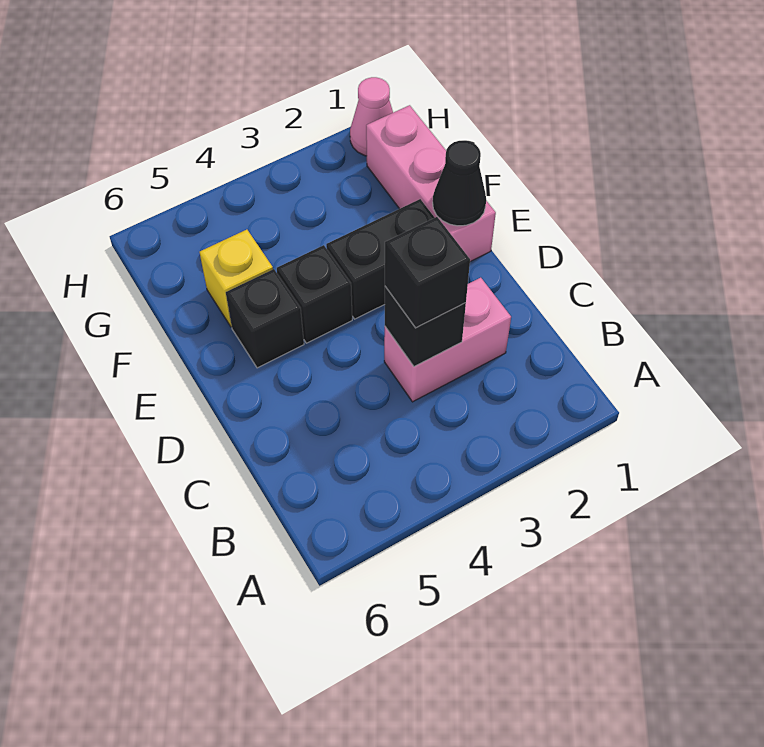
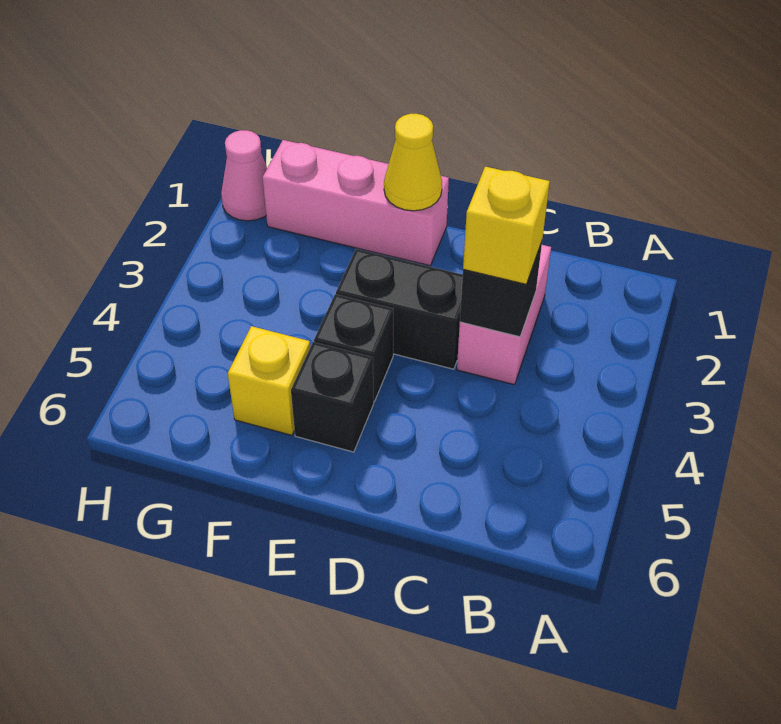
black 1x1 brick [385,217,470,328] -> yellow 1x1 brick [463,167,550,284]
black 1x1 cone [433,141,486,226] -> yellow 1x1 cone [384,114,442,211]
black 1x2 brick [326,199,435,319] -> black 1x2 brick turned to [336,249,463,369]

